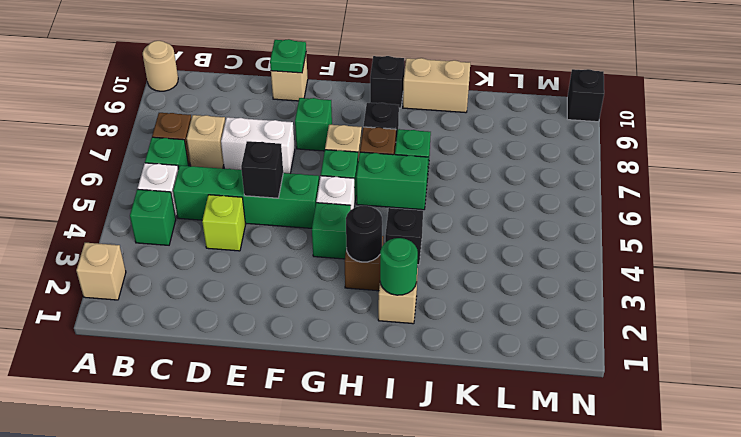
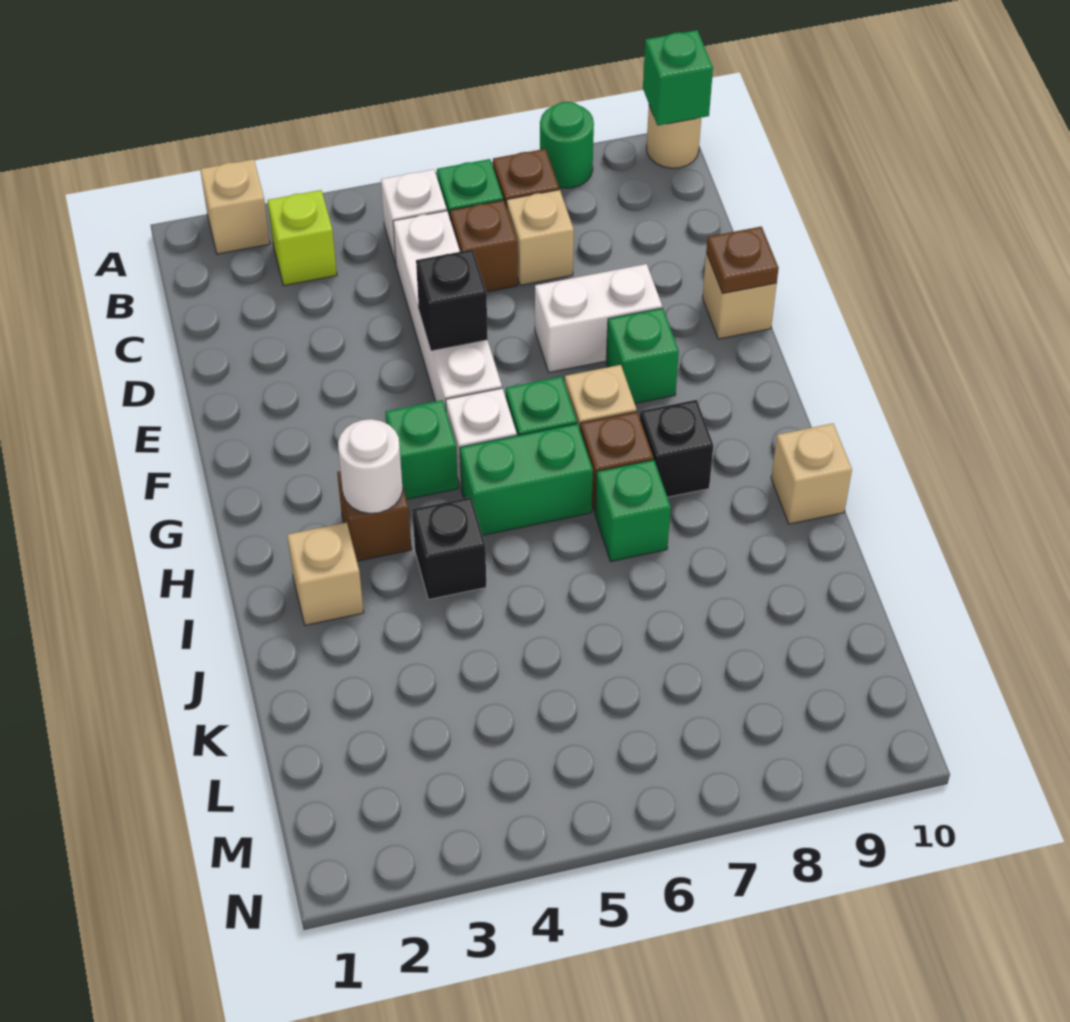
green 1x1 brick [130,189,176,245] -> green 1x1 brick moved to [643,30,713,126]
green 1x4 brick [173,166,319,228] -> white 1x4 brick [393,211,502,409]
none -> brown 1x1 brick [450,200,517,292]
lime 1x1 brick [202,195,245,251] -> lime 1x1 brick moved to [267,190,337,285]
white 1x2 brick [221,117,295,173] -> white 1x2 brick turned to [535,264,662,372]
green 1x1 plate [270,39,306,73] -> brown 1x1 plate [706,227,779,294]
black 1x1 round brick [346,206,382,262] -> white 1x1 round brick [338,419,403,513]
green 1x2 brick [356,152,428,210] -> green 1x2 brick turned to [460,424,593,535]
black 1x1 brick [370,56,404,108] -> none
green 1x1 round brick [380,238,418,295] -> green 1x1 round brick moved to [540,102,594,188]
tan 1x2 brick [403,58,470,113] -> tan 1x1 brick [771,423,852,524]
black 1x1 brick [567,69,604,122] -> none

